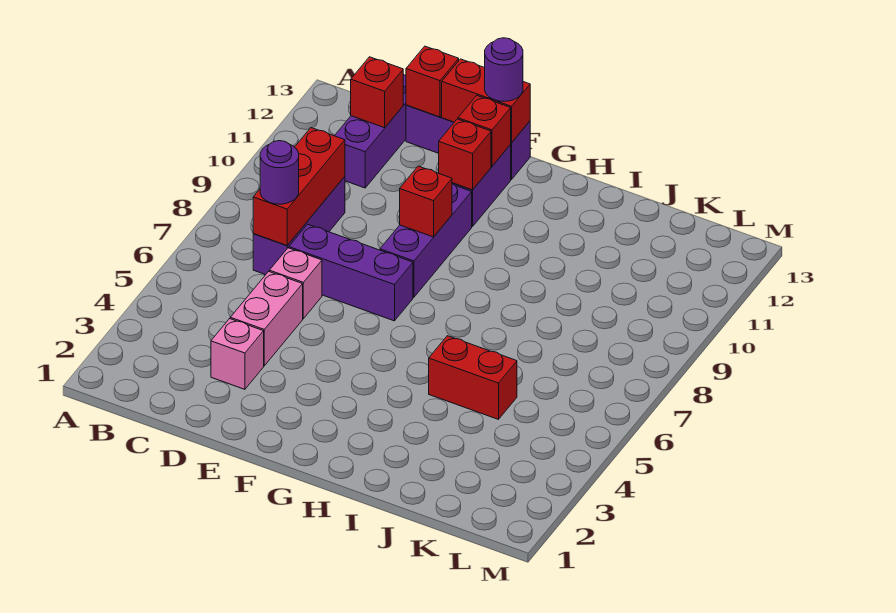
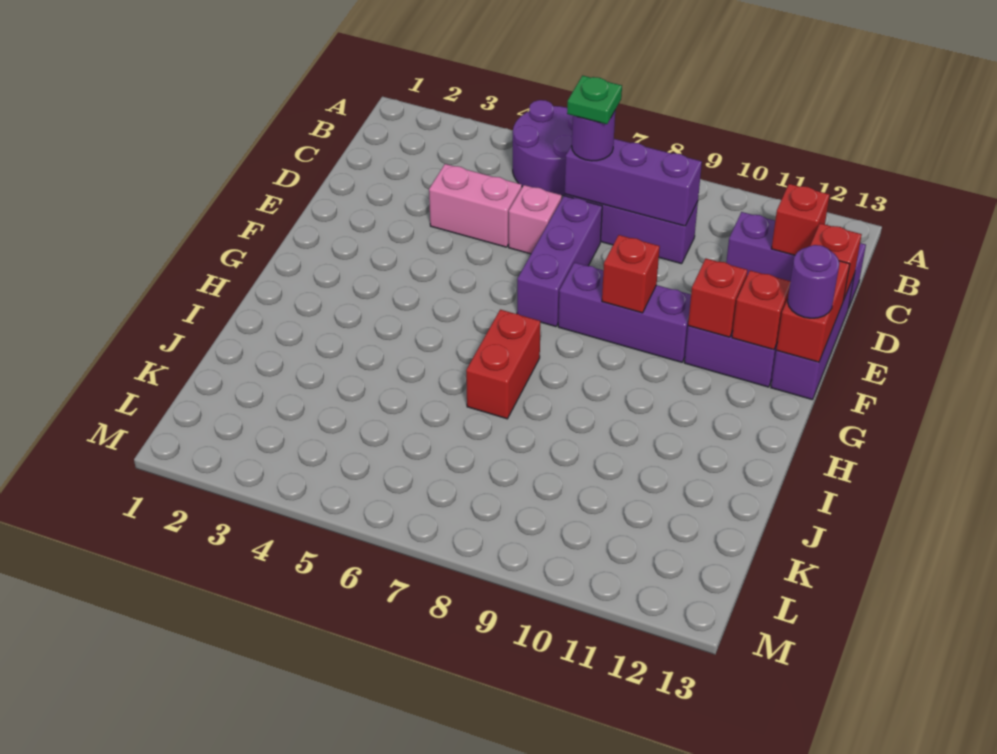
none -> purple 2x2 round brick [513,100,573,196]
red 1x3 brick [253,128,345,246] -> purple 1x3 brick [565,139,702,226]
none -> green 1x1 plate [567,76,622,124]
pink 1x1 brick [211,319,264,389] -> none
red 1x2 brick [429,336,517,419] -> red 1x2 brick moved to [466,310,540,419]

